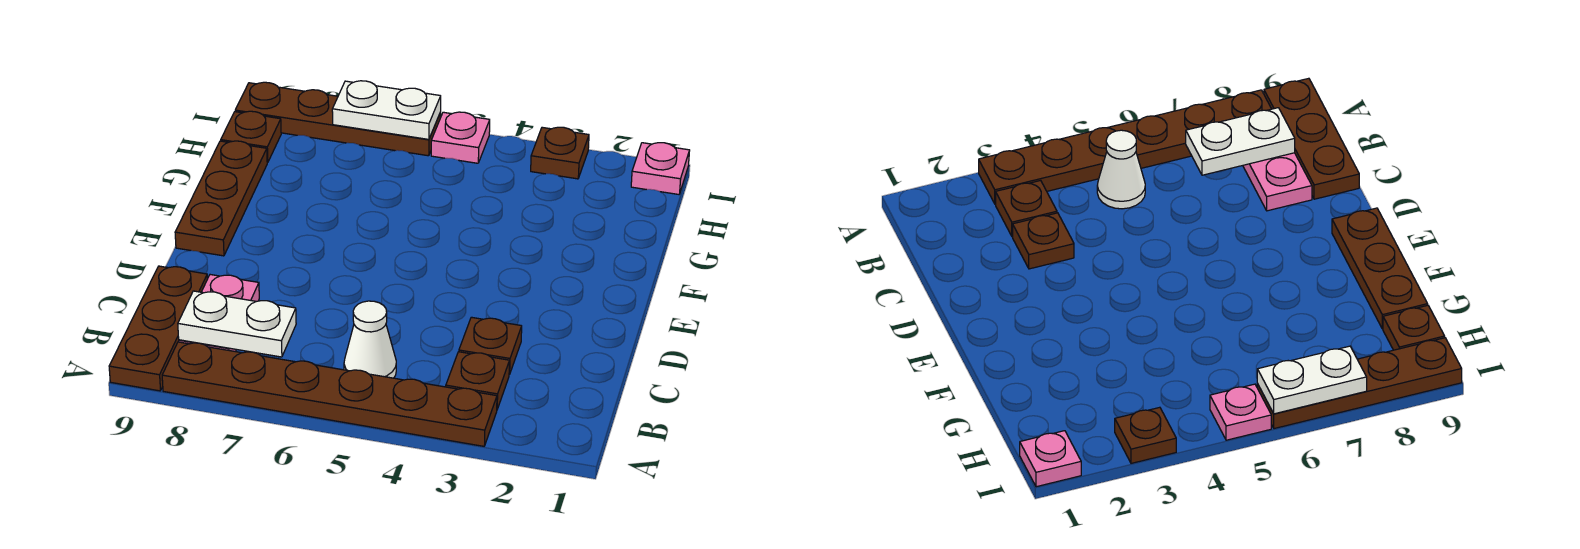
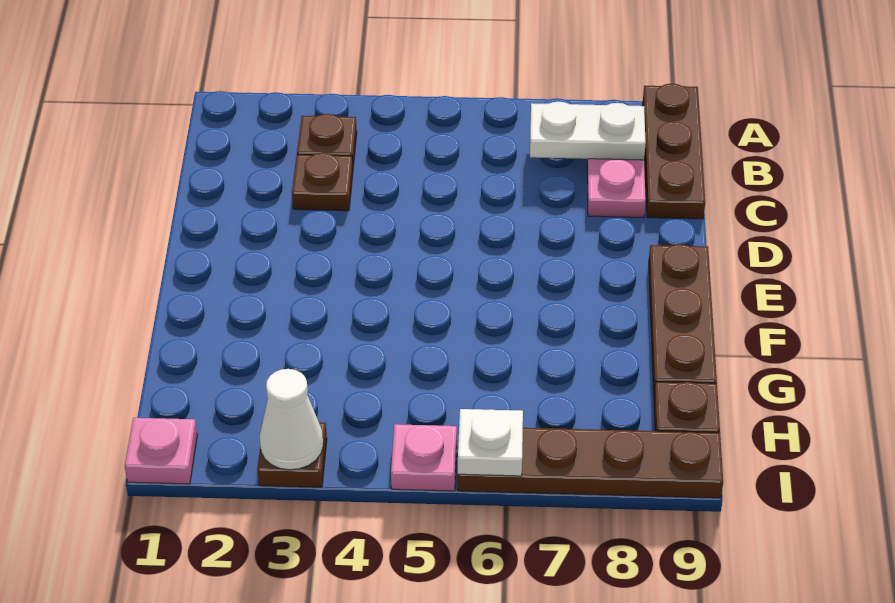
brown 1x6 plate [162,342,497,446] -> none
white 1x1 cone [344,301,396,378] -> white 1x1 cone moved to [260,369,323,470]
white 1x2 plate [332,81,441,139] -> white 1x1 plate [458,409,523,476]

